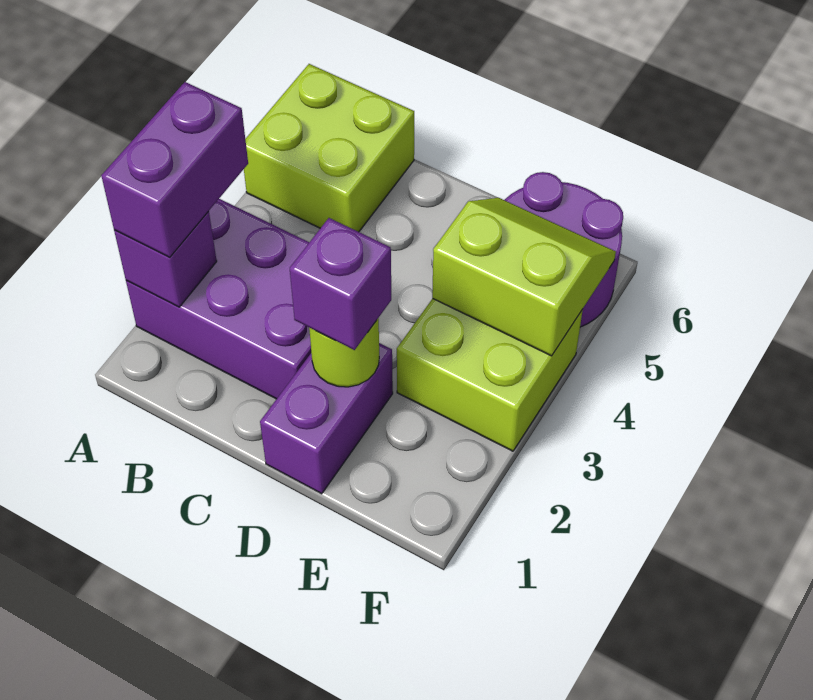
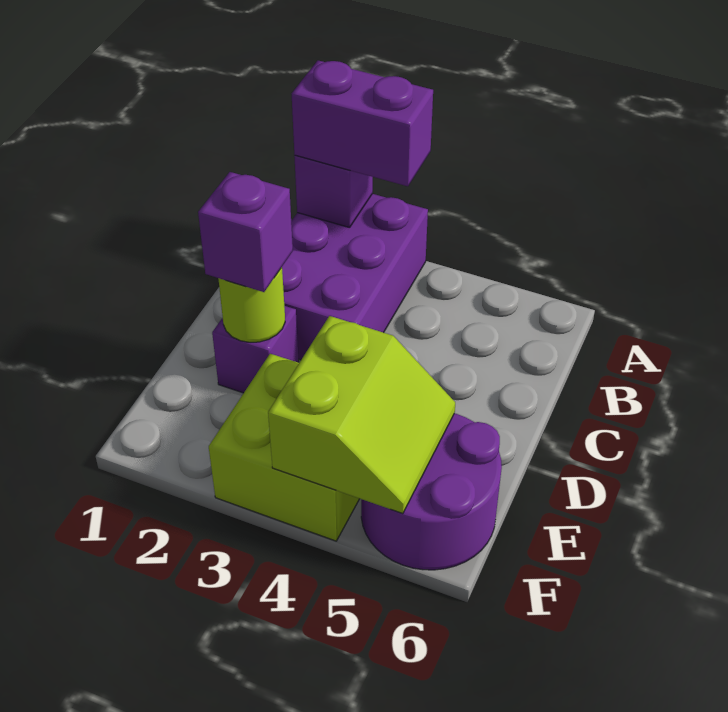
lime 2x2 brick [244,64,414,232] -> none
purple 1x2 brick [260,343,393,494] -> purple 1x1 brick [212,306,299,393]

